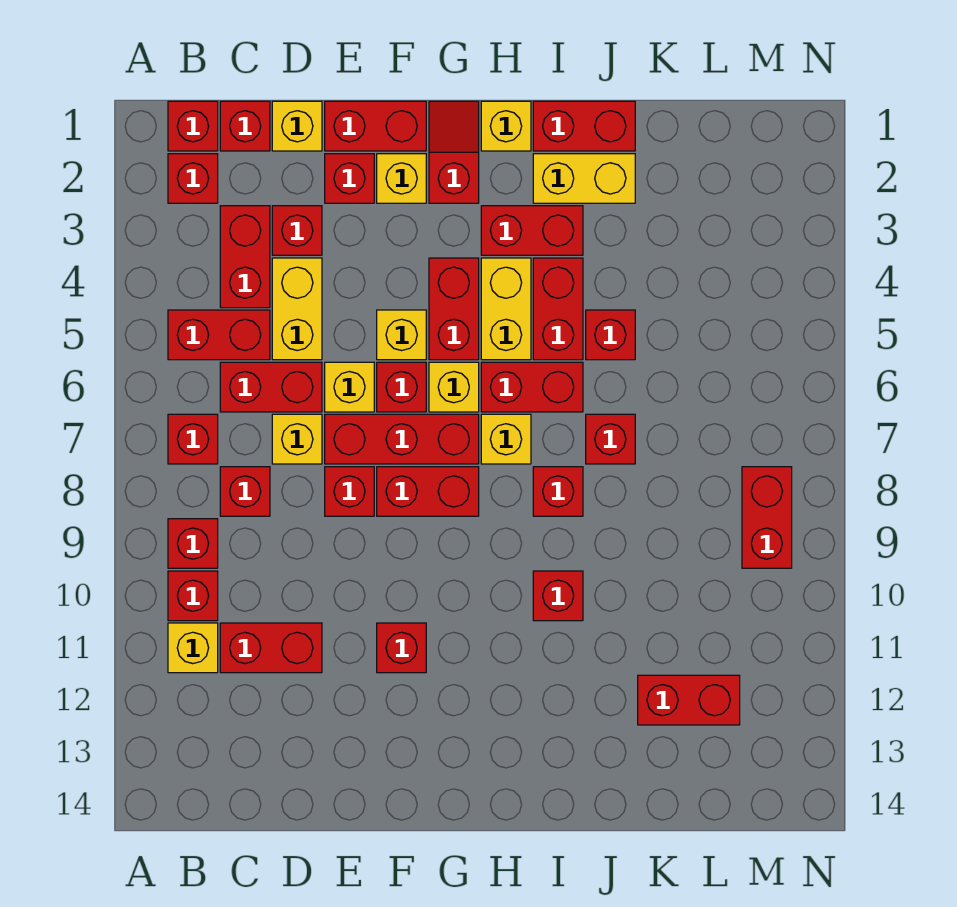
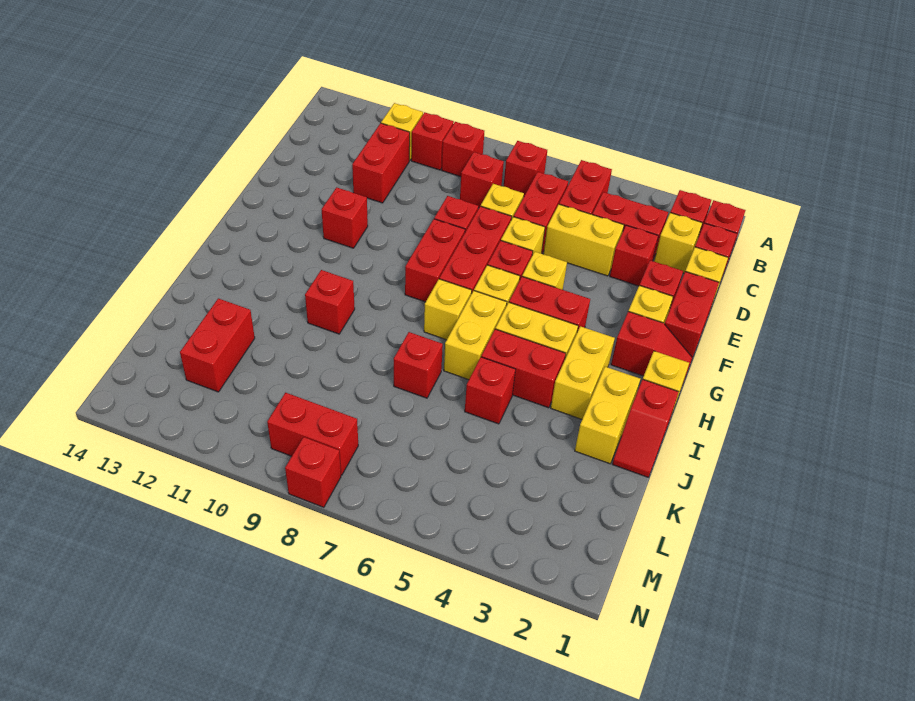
none -> yellow 1x1 brick [654,213,702,273]
red 1x2 brick [481,206,583,255] -> yellow 1x2 brick [551,326,615,419]
red 1x2 brick [481,362,583,412] -> yellow 1x2 brick [444,291,507,380]
red 1x2 brick [533,101,635,151] -> red 1x2 slope [612,379,678,477]
red 1x1 brick [533,467,583,516] -> red 1x1 brick moved to [285,437,341,507]

